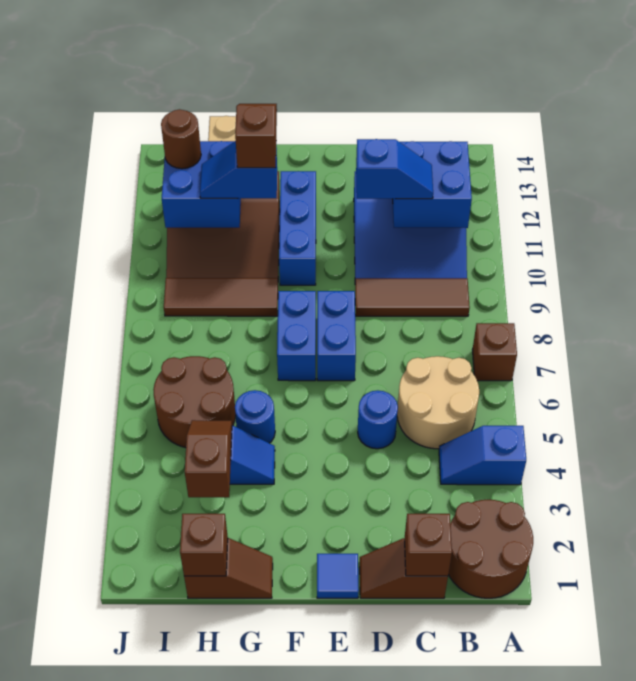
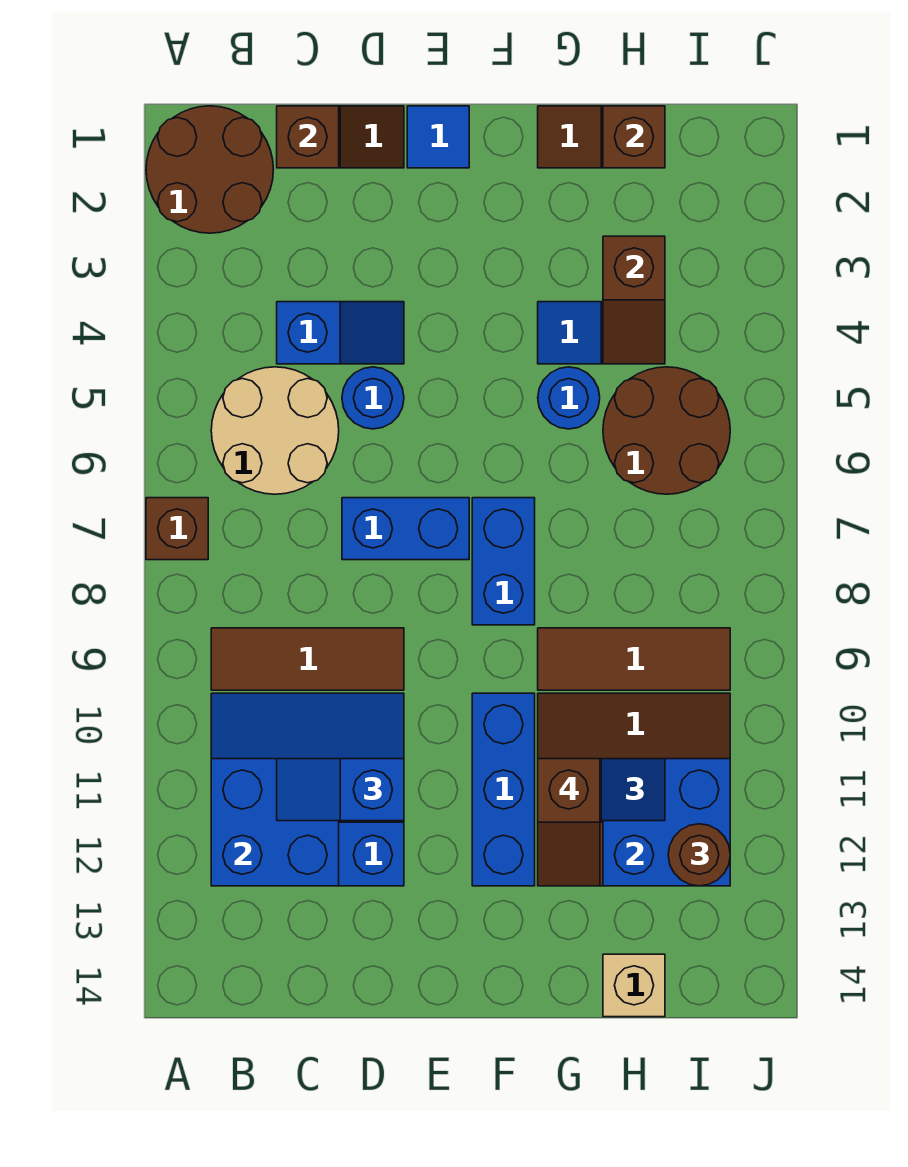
blue 1x2 slope [439,426,526,485] -> blue 1x2 slope moved to [277,302,404,364]
blue 1x2 brick [317,291,356,381] -> blue 1x2 brick turned to [342,498,469,560]

